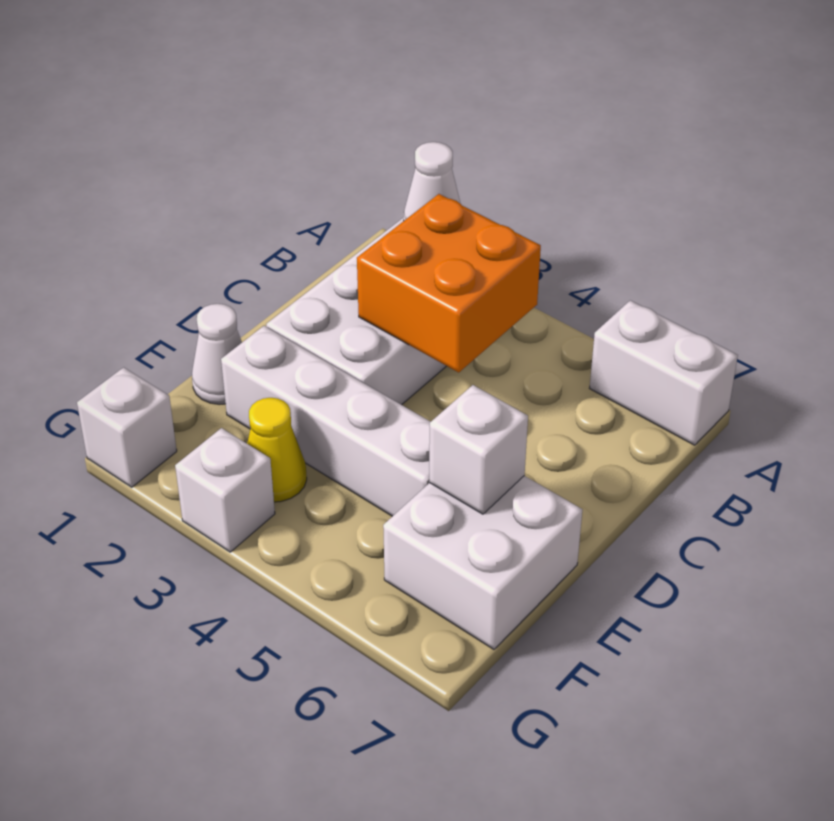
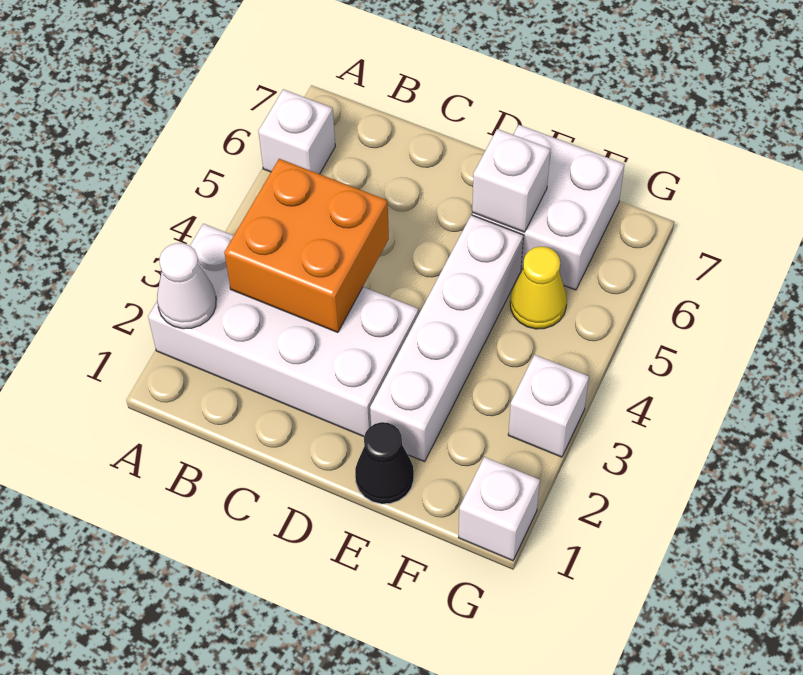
white 1x2 brick [590,300,738,445] -> white 1x1 brick [258,89,335,174]
white 1x1 cone [192,304,242,405] -> black 1x1 cone [355,422,414,504]
yellow 1x1 cone [247,398,307,502] -> yellow 1x1 cone moved to [510,247,567,329]

